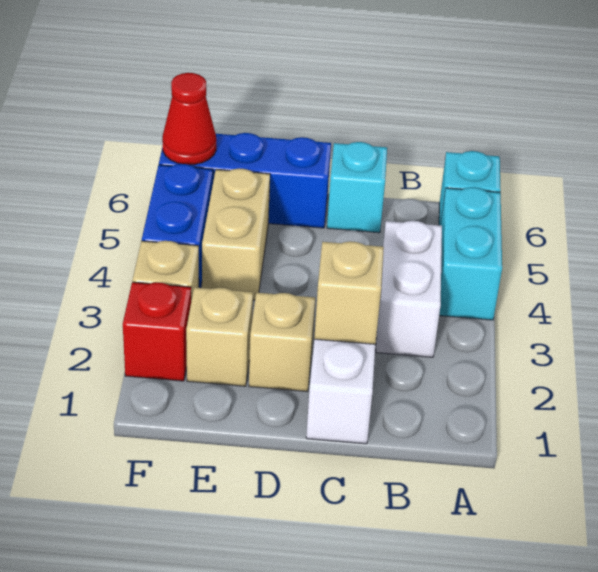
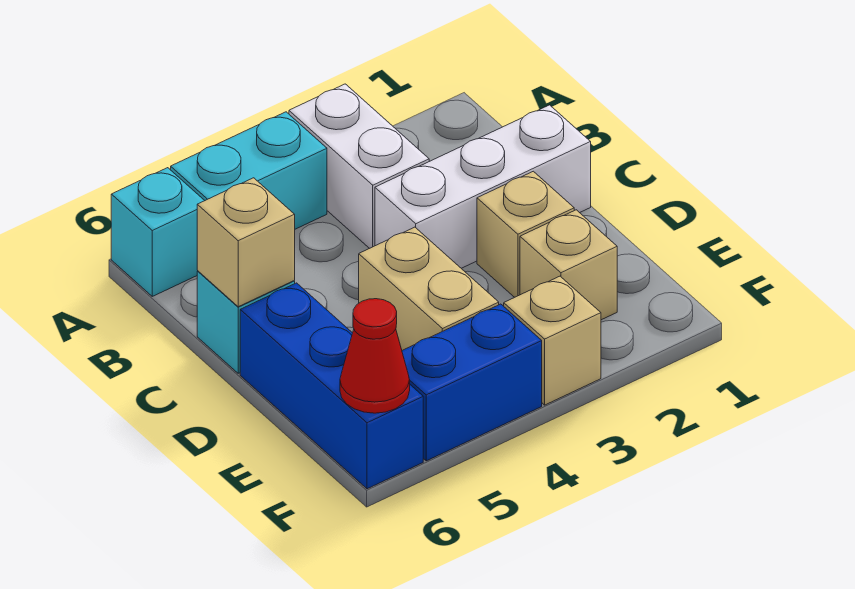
white 1x2 brick [376,221,442,357] -> white 1x2 brick turned to [289,84,429,248]
tan 1x1 brick [314,241,384,344] -> tan 1x1 brick moved to [197,178,295,307]
tan 1x2 brick [202,168,270,300] -> tan 1x2 brick turned to [359,227,499,350]
red 1x1 brick [123,282,191,381] -> none

